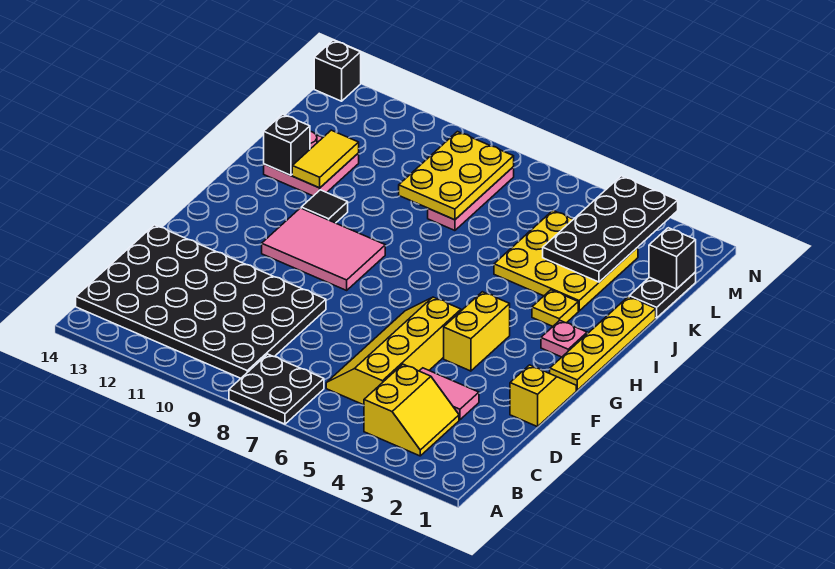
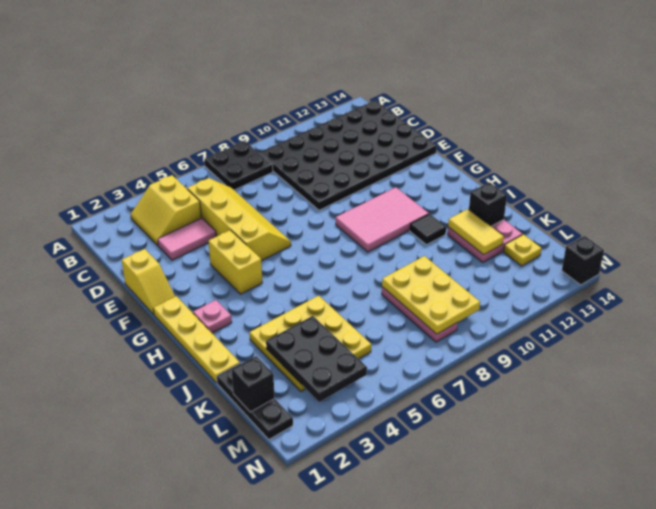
yellow 1x1 plate [532,290,578,326] -> yellow 1x1 plate moved to [504,234,541,266]
black 1x2 plate [629,272,696,318] -> black 1x3 plate [217,363,293,439]
black 2x4 plate [543,176,678,282] -> black 2x3 plate [266,316,367,402]

